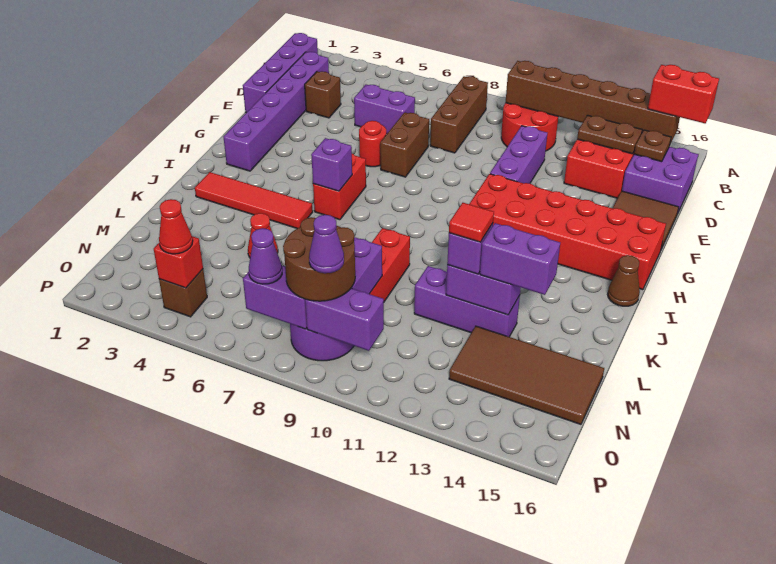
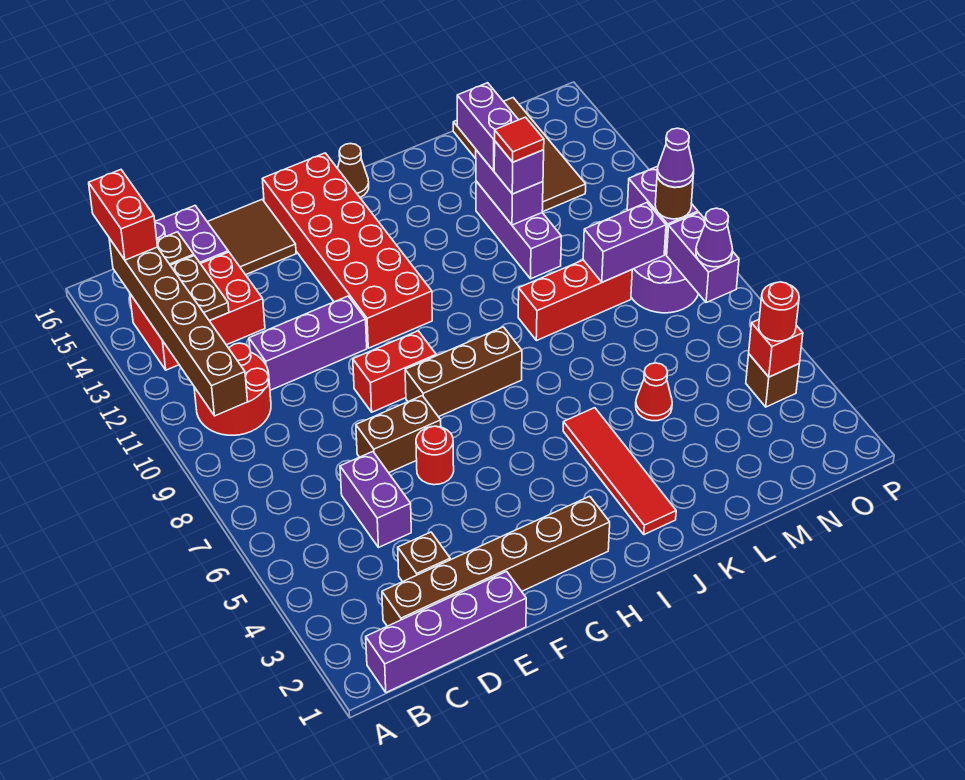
brown 1x3 brick [430,76,488,153] -> brown 1x3 brick moved to [405,327,522,417]
purple 1x6 brick [224,52,329,171] -> brown 1x6 brick [382,496,610,626]
red 1x2 brick [313,154,366,220] -> red 1x2 brick moved to [353,331,436,412]
purple 1x1 brick [311,138,352,191] -> none
brown 2x2 round brick [283,217,355,301] -> brown 1x1 round brick [655,175,693,219]
red 1x1 cone [159,199,193,254] -> red 1x1 round brick [759,282,799,341]

